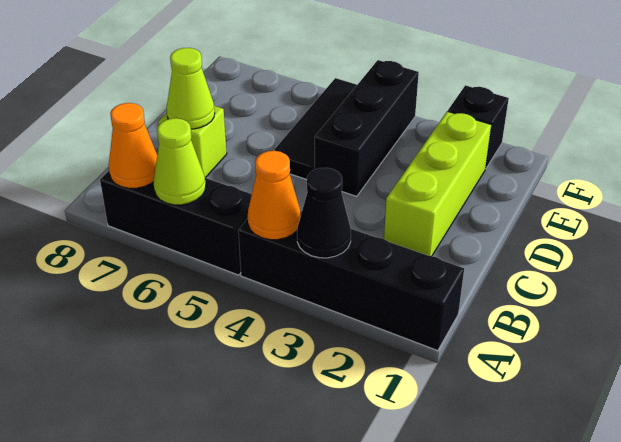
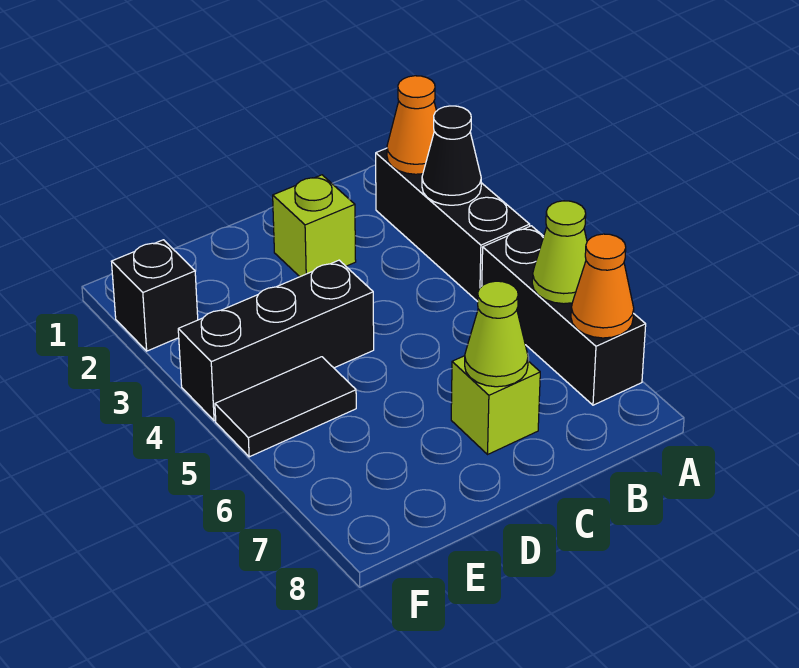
black 1x4 brick [238,211,464,351] -> black 1x3 brick [376,148,530,302]
orange 1x1 cone [248,151,300,240] -> orange 1x1 cone moved to [387,76,436,174]
lime 1x3 brick [384,111,491,256] -> lime 1x1 brick [273,175,356,277]
black 1x3 tile [273,78,357,180] -> black 1x2 tile [215,357,356,457]

